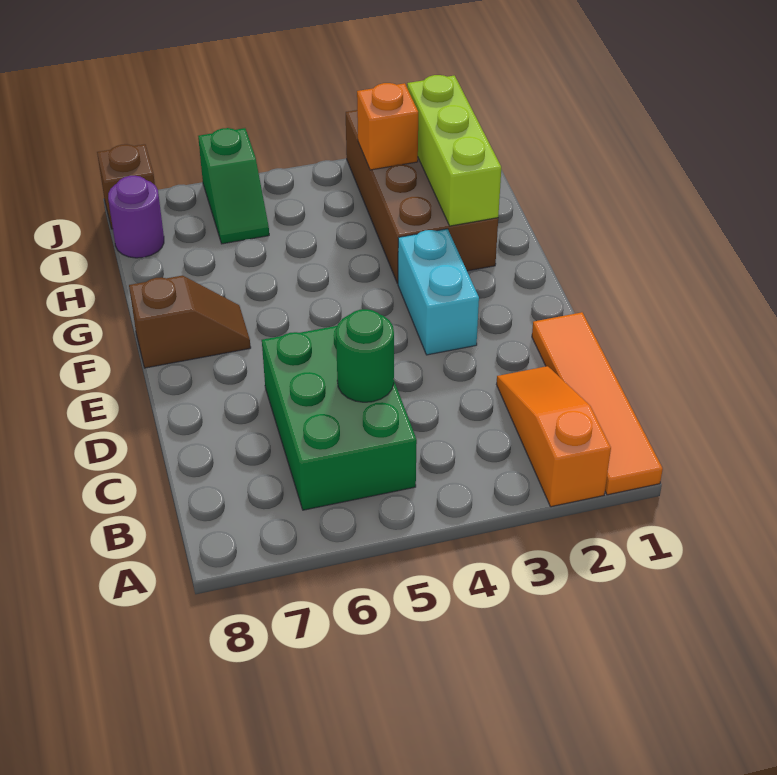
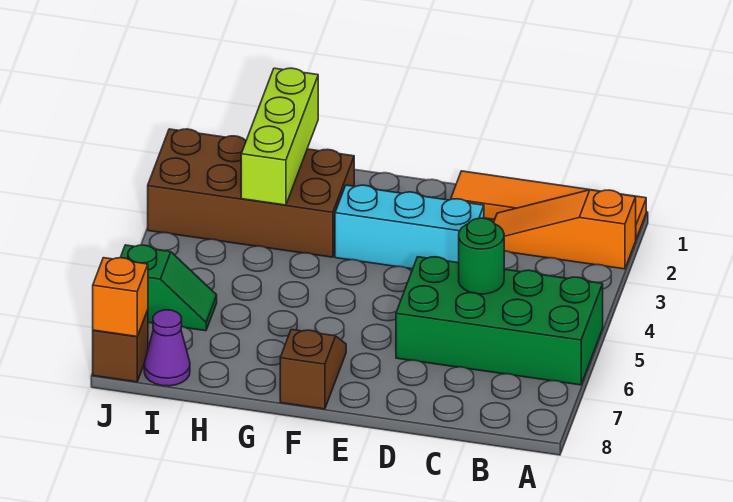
green 2x3 brick [262,326,417,510] -> green 2x4 brick [396,257,603,385]
cyan 1x2 brick [398,229,479,355] -> cyan 1x3 brick [335,185,484,269]
lime 1x3 brick [407,75,501,226] -> lime 1x3 brick turned to [241,68,318,205]
orange 1x1 brick [357,83,418,170] -> orange 1x1 brick moved to [93,258,148,336]
purple 1x1 round brick [108,176,164,258] -> purple 1x1 cone [144,310,190,386]

